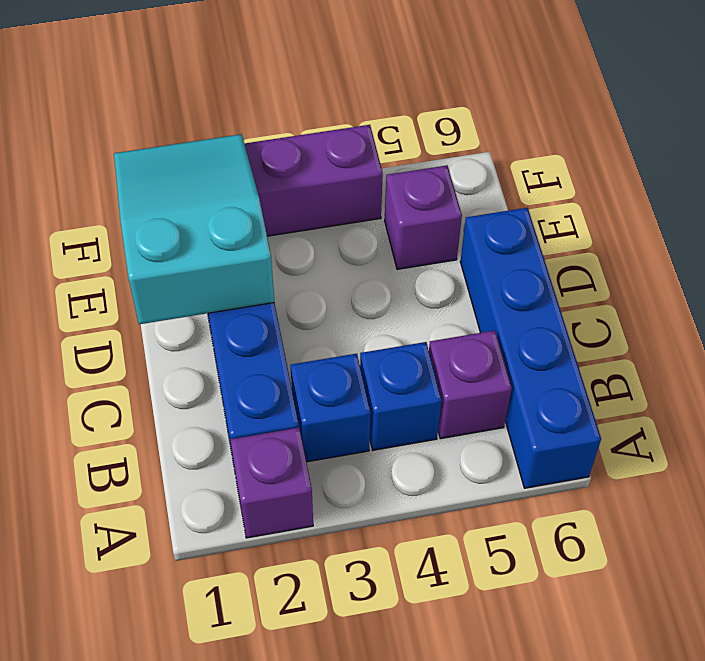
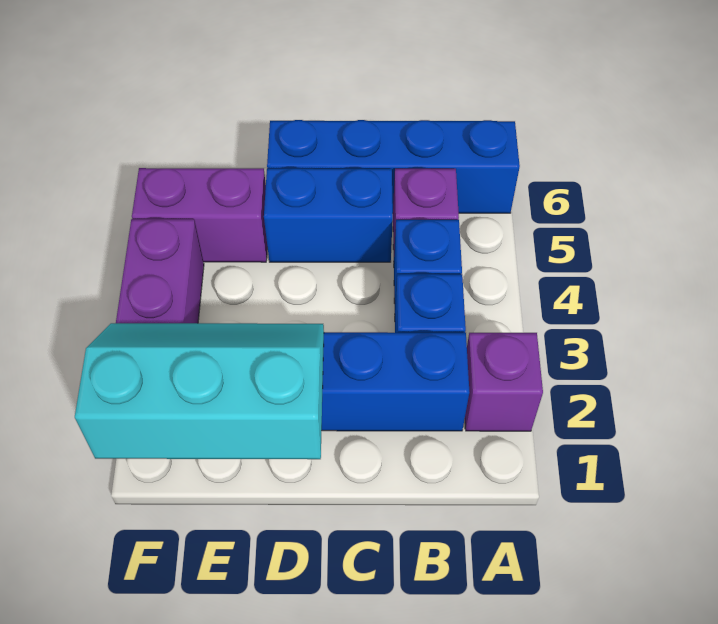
none -> blue 1x2 brick [264,168,393,262]
cyan 2x3 slope [114,134,274,324] -> cyan 2x3 slope turned to [75,323,324,459]
purple 1x1 brick [385,165,462,269] -> purple 1x2 brick [132,168,267,262]

